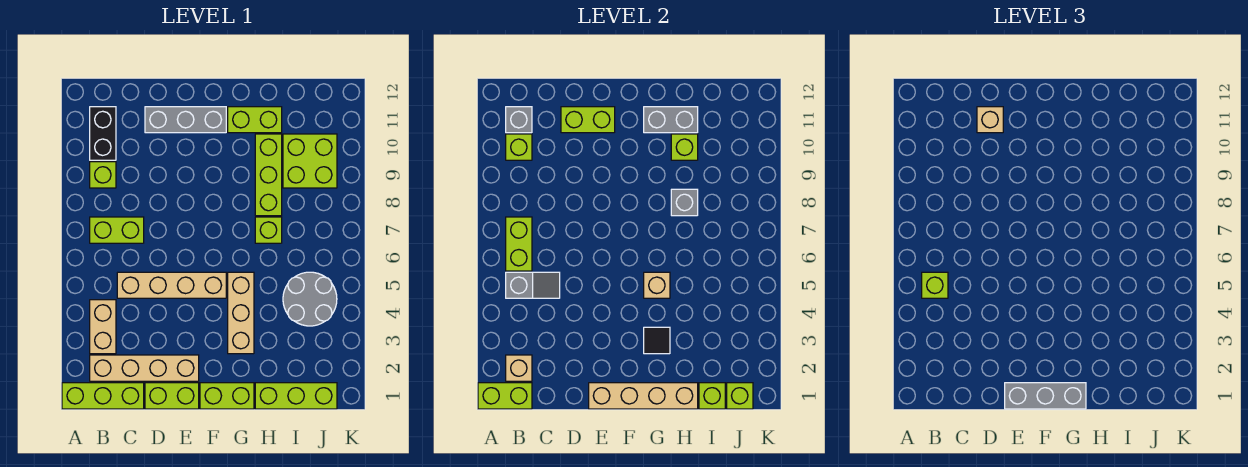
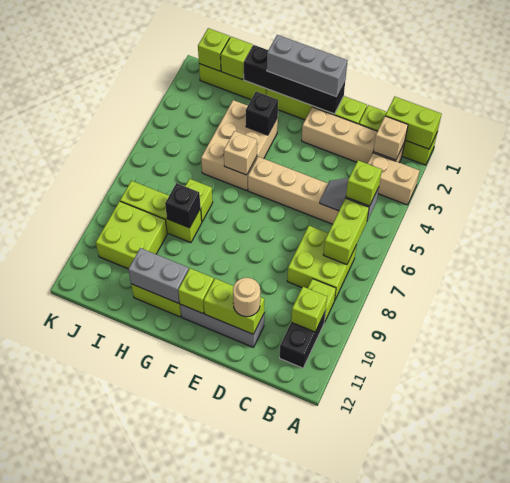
tan 1x2 brick [90,300,116,354] -> tan 1x2 brick turned to [368,153,419,205]
lime 1x2 brick [90,217,144,243] -> lime 2x2 brick [287,226,356,299]
grey 1x1 brick [506,107,532,133] -> none
tan 1x1 brick [977,107,1003,133] -> tan 1x1 round brick [233,278,260,317]
tan 1x4 brick [589,383,698,409] -> black 1x4 brick [244,45,346,114]
tan 1x3 brick [228,272,254,354] -> tan 2x3 brick [201,100,278,191]
black 1x1 tile [644,327,670,354] -> black 1x1 brick [246,92,278,135]
lime 1x3 brick [255,134,282,216] -> lime 1x3 brick turned to [120,181,202,243]
grey 1x1 brick [671,189,698,216] -> black 1x1 brick [165,183,201,228]
lime 1x1 brick [671,134,698,160] -> lime 1x1 brick moved to [178,268,214,313]
grey 2x2 round brick [283,272,337,326] -> none

